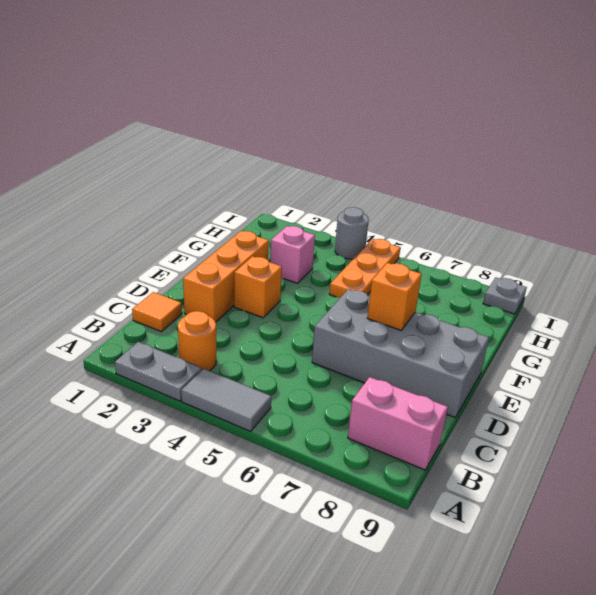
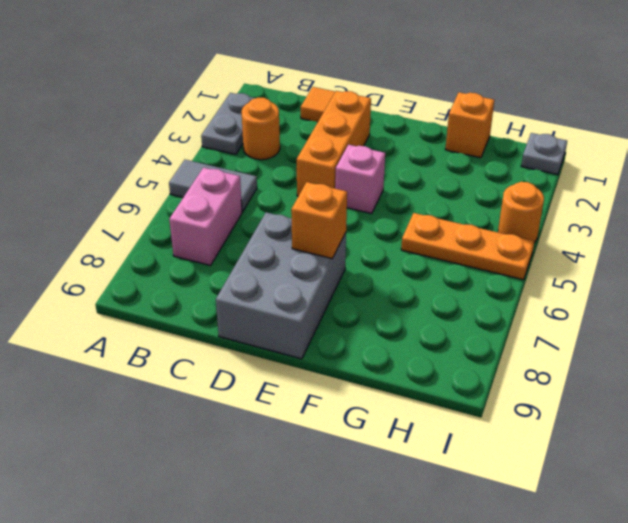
grey 1x2 tile [181,368,271,431] -> grey 1x2 tile turned to [169,160,257,212]
pink 1x2 brick [348,377,448,470] -> pink 1x2 brick moved to [169,168,242,266]
orange 1x3 brick [183,231,269,322] -> orange 1x3 brick turned to [297,91,371,196]
grey 2x4 brick [312,289,489,417] -> grey 2x3 brick [216,212,346,359]
orange 1x1 brick [234,256,282,318] -> orange 1x1 brick moved to [445,92,494,158]
pink 1x1 brick [270,226,315,283] -> pink 1x1 brick moved to [335,145,385,214]
grey 1x1 round brick [335,207,369,259] -> orange 1x1 round brick [498,182,544,243]
grey 1x1 plate [483,277,527,314] -> grey 1x1 plate moved to [521,133,567,175]

